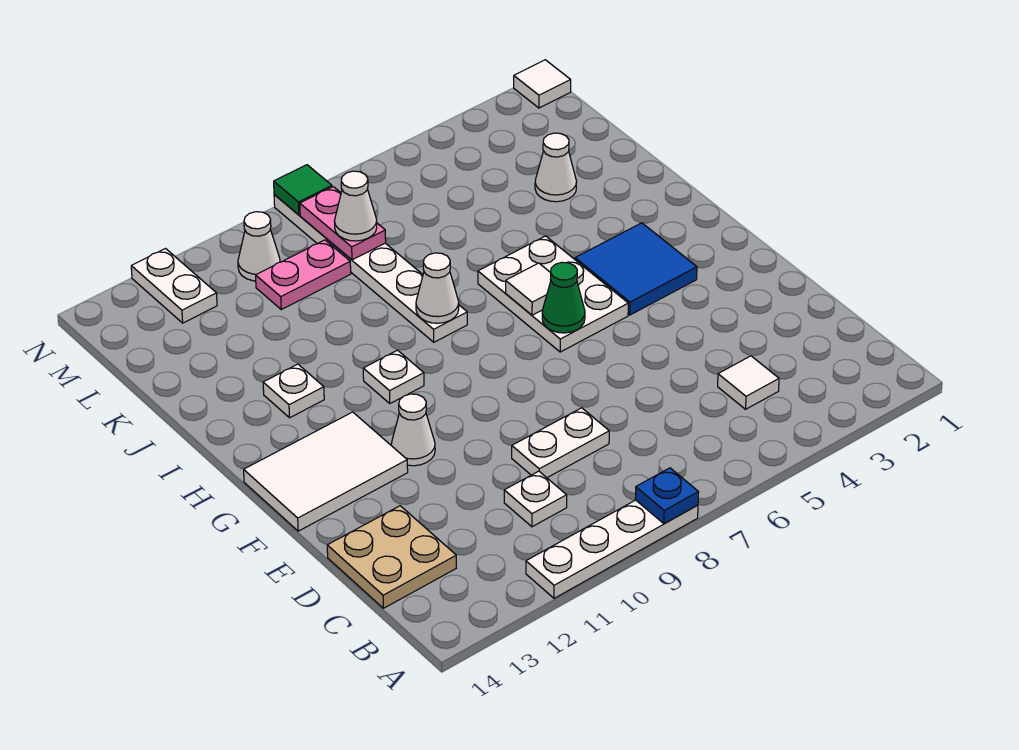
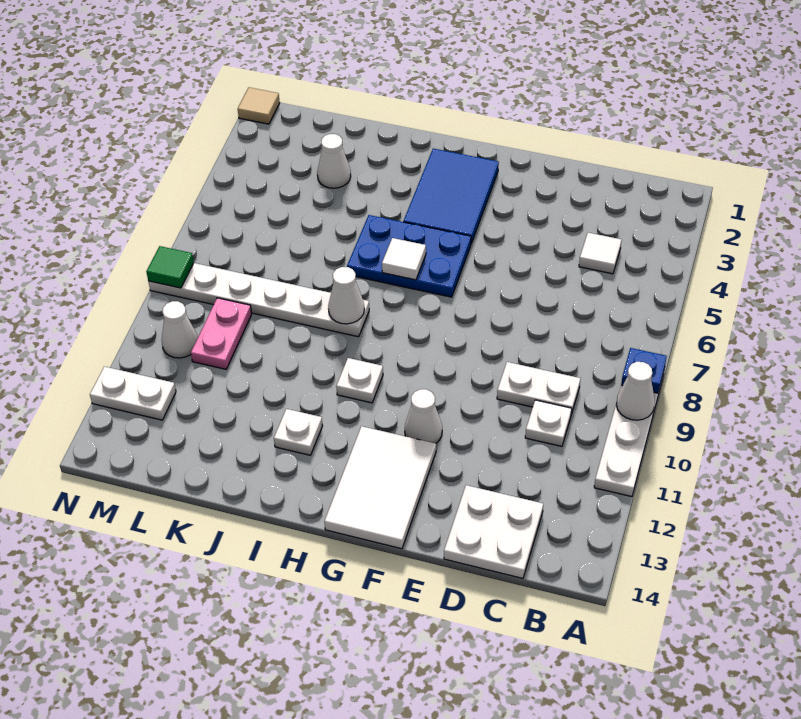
tan 2x2 plate [327,506,456,608] -> white 2x2 plate [444,485,543,578]
white 1x2 plate [512,408,609,478] -> white 1x2 plate turned to [497,362,580,414]
blue 2x2 tile [575,223,697,315] -> blue 2x3 tile [403,149,499,243]
white 2x3 plate [478,236,628,352] -> blue 2x3 plate [347,215,471,297]
green 1x1 cone [542,262,585,333] -> none
pink 1x2 plate [300,187,386,260] -> none
white 1x1 cone [334,171,377,241] -> white 1x1 cone moved to [617,362,655,420]
white 1x1 tile [514,60,571,108] -> tan 1x1 tile [238,87,280,124]

